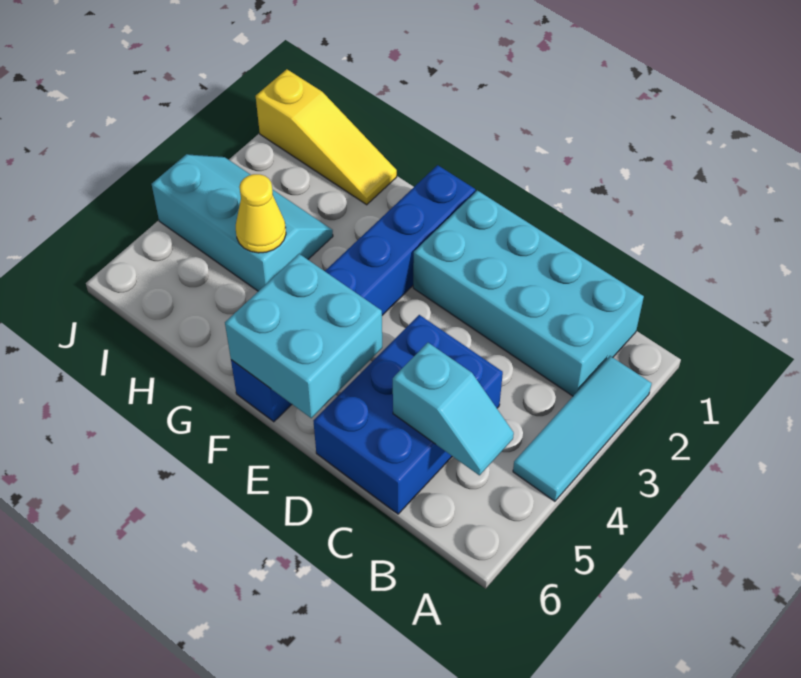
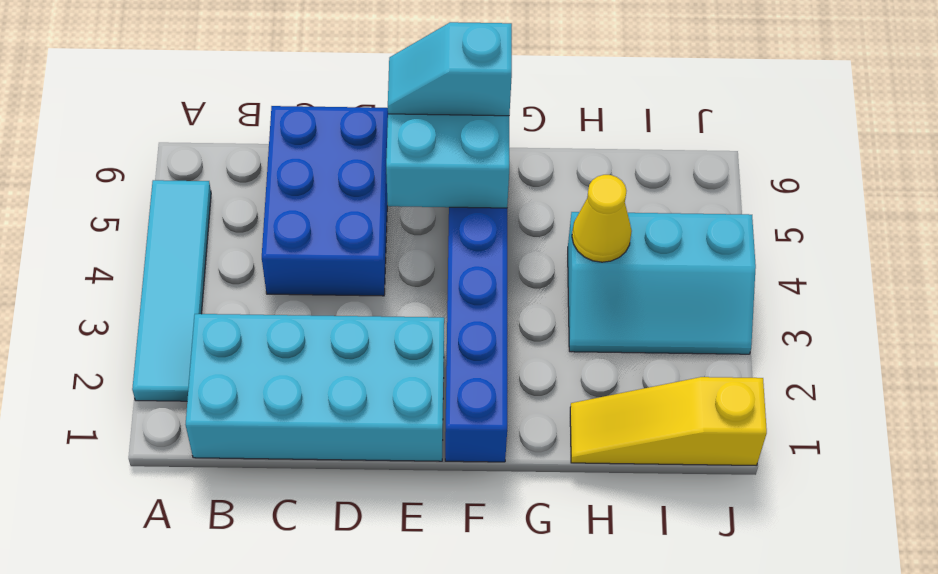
cyan 1x3 tile [513,356,652,501] -> cyan 1x4 tile [132,180,211,401]
cyan 1x2 slope [393,343,514,475] -> cyan 1x2 slope moved to [388,22,512,116]

